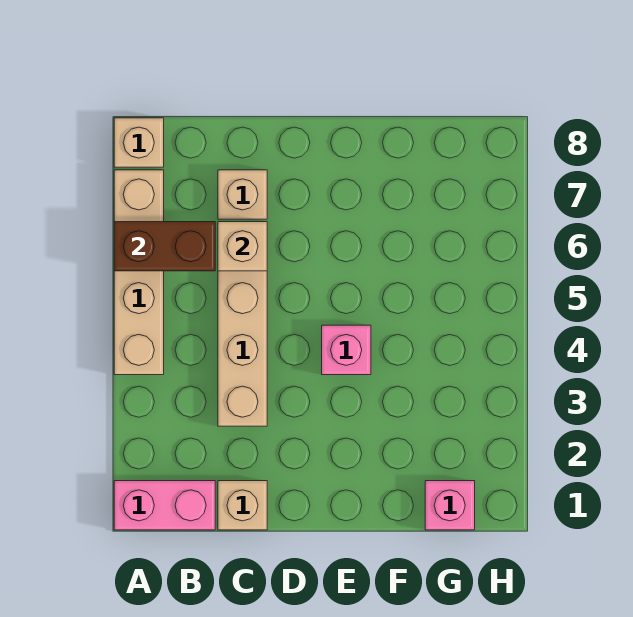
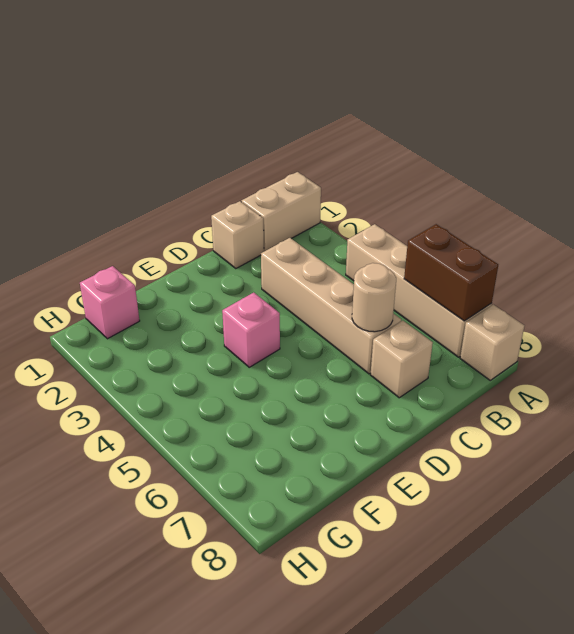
pink 1x2 brick [114,481,215,530] -> tan 1x2 brick [241,172,321,251]
brown 1x2 brick [114,222,215,271] -> brown 1x2 brick turned to [404,224,498,321]
tan 1x1 brick [218,222,267,271] -> tan 1x1 round brick [352,263,396,332]

